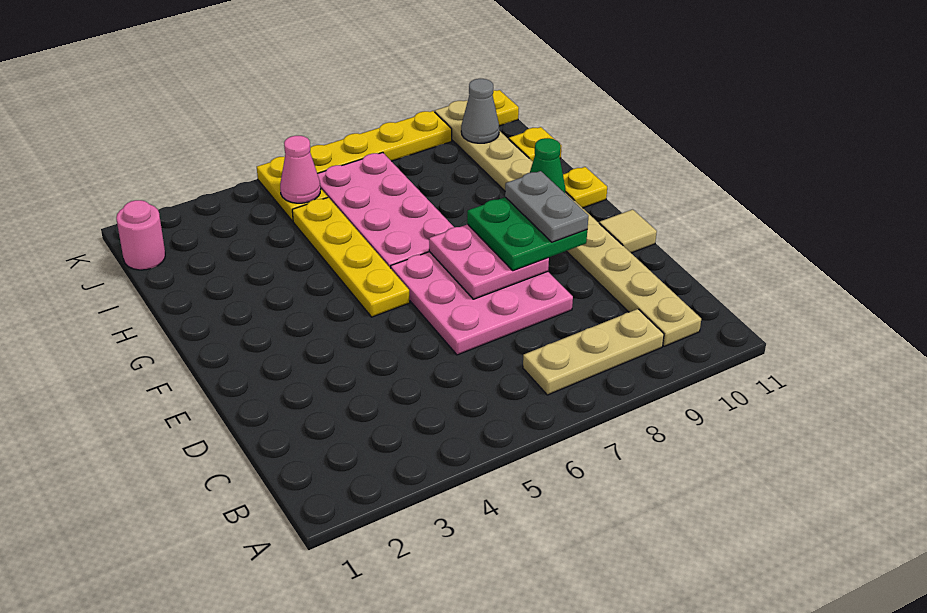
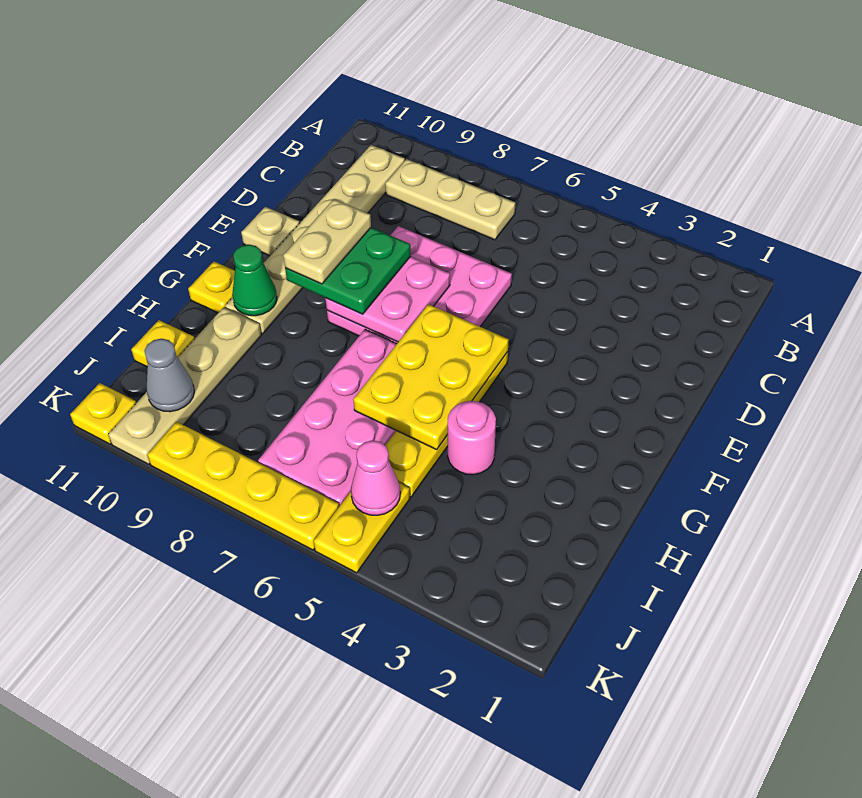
grey 1x2 plate [505,171,588,242] -> tan 1x2 plate [283,199,371,284]
tan 1x1 tile [599,209,657,253] -> tan 1x1 plate [241,207,300,256]
none -> yellow 2x3 plate [353,304,509,449]
pink 1x1 round brick [116,200,165,270] -> pink 1x1 round brick moved to [448,401,496,475]

